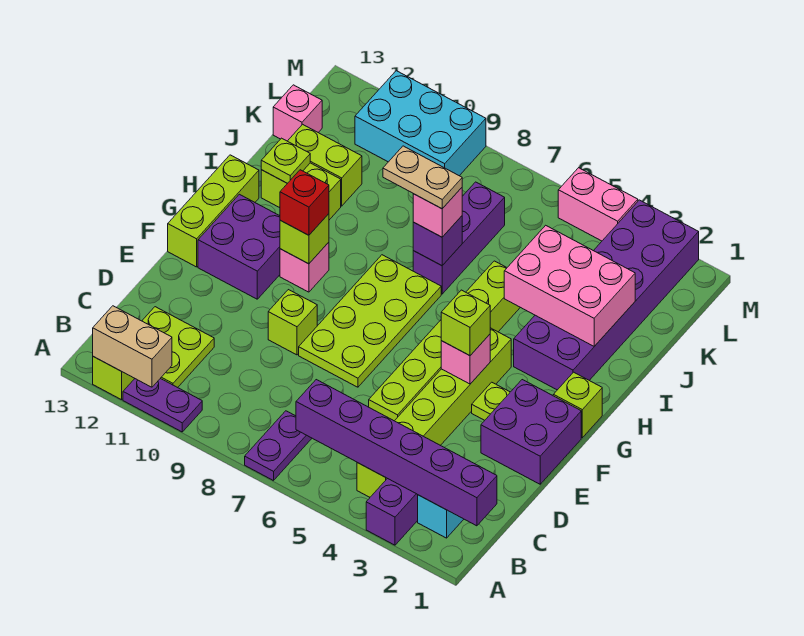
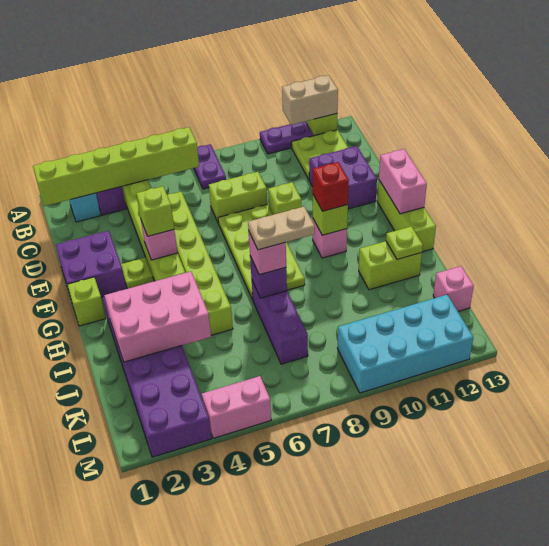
purple 1x6 brick [296,380,497,526] -> lime 1x6 brick [33,127,199,206]
purple 2x2 brick [198,194,280,299] -> purple 2x2 brick moved to [309,146,377,209]
none -> pink 1x2 brick [379,149,427,214]
lime 1x2 brick [288,124,362,206] -> lime 1x2 brick moved to [209,172,267,224]
cyan 2x3 brick [355,71,486,176] -> cyan 2x4 brick [337,295,473,393]

